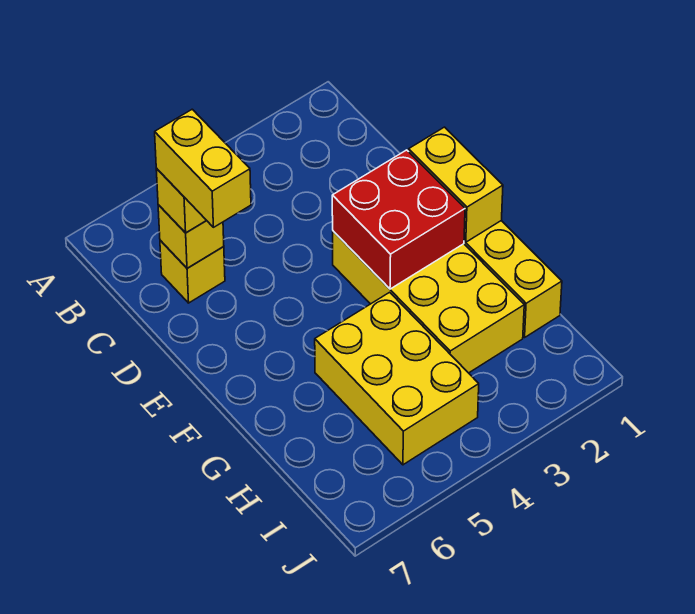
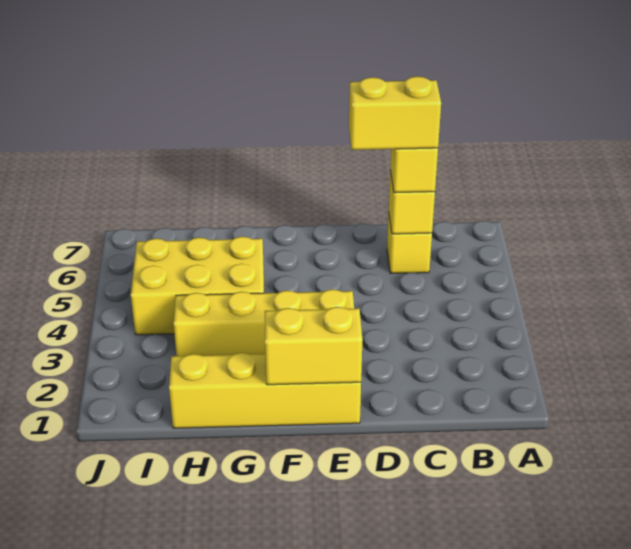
yellow 2x4 brick [333,231,524,373] -> yellow 1x4 brick [174,289,354,356]
red 2x2 brick [332,150,465,289] -> none

